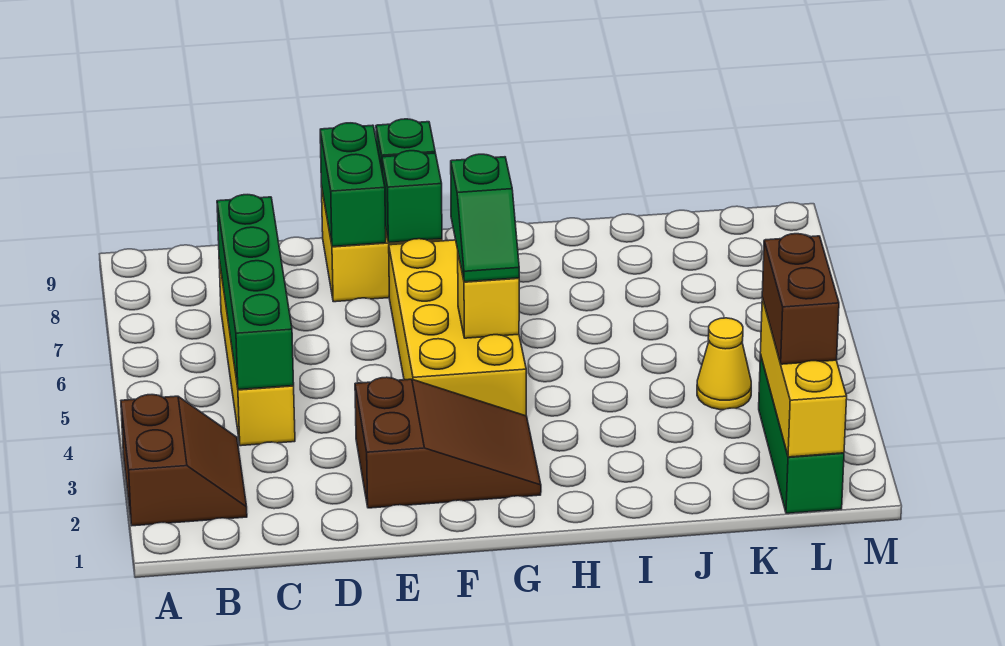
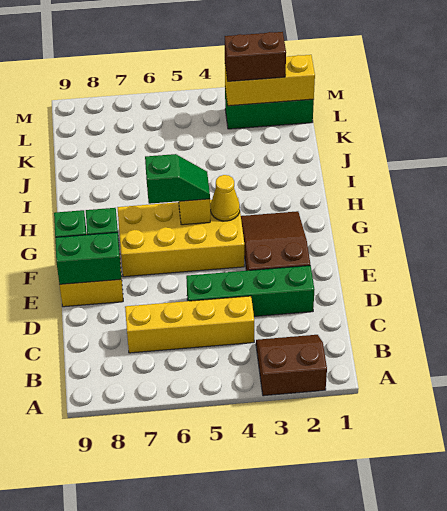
green 1x4 brick [217,195,294,390] -> green 1x4 brick moved to [186,266,314,316]
yellow 1x1 cone [697,318,751,410] -> yellow 1x1 cone moved to [211,175,240,221]

